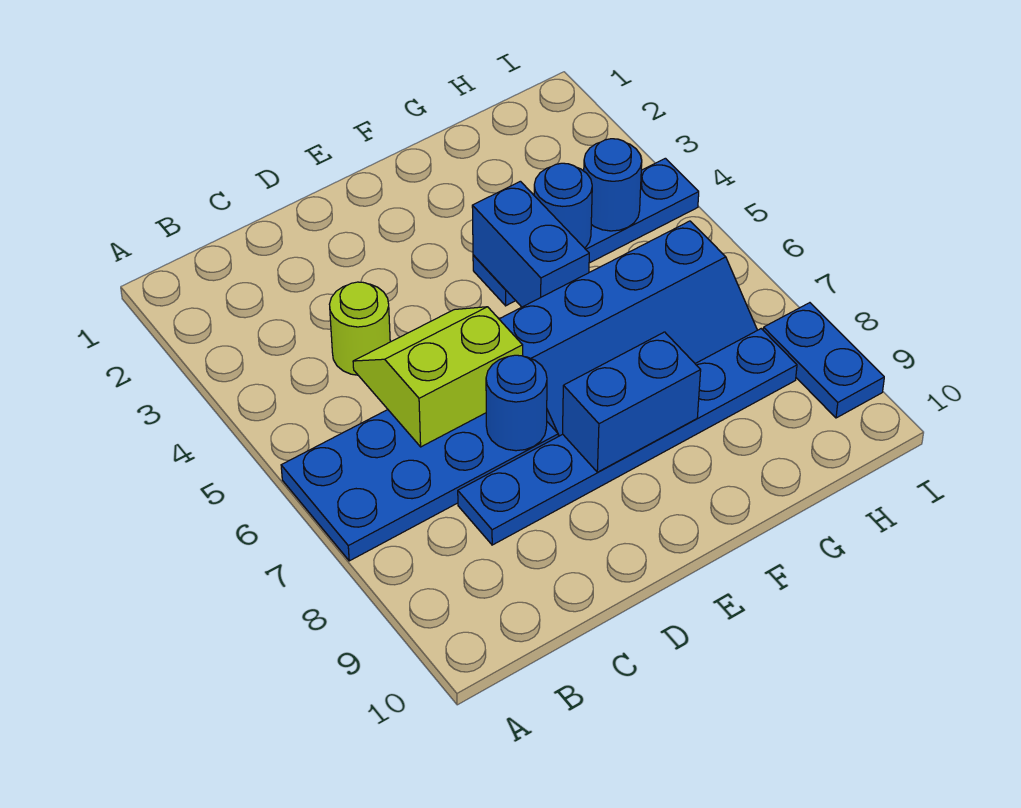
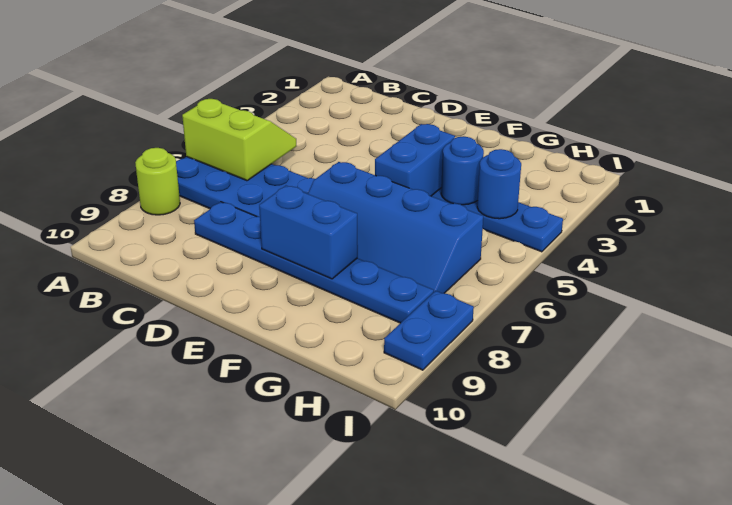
lime 1x1 round brick [329,282,390,375] -> lime 1x1 round brick moved to [135,148,180,215]
lime 2x2 slope [353,307,523,447] -> lime 2x2 slope moved to [182,99,296,181]
blue 1x1 round brick [486,355,547,451] -> none

